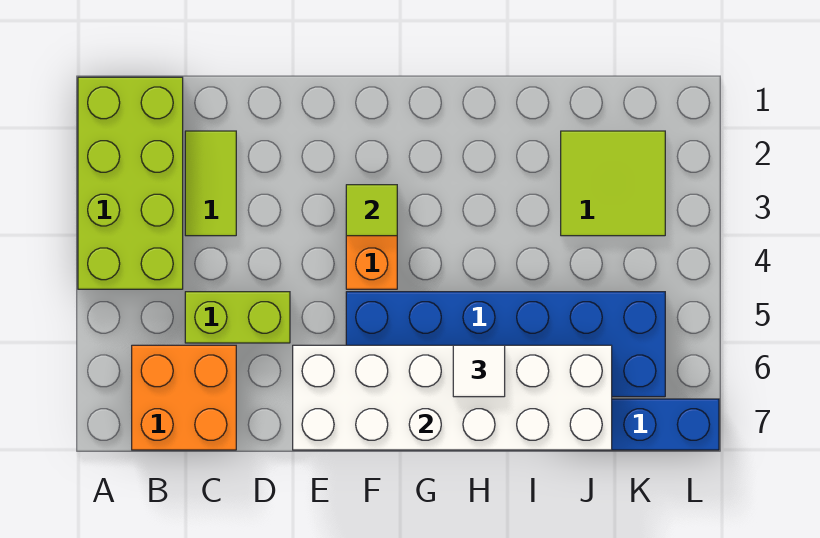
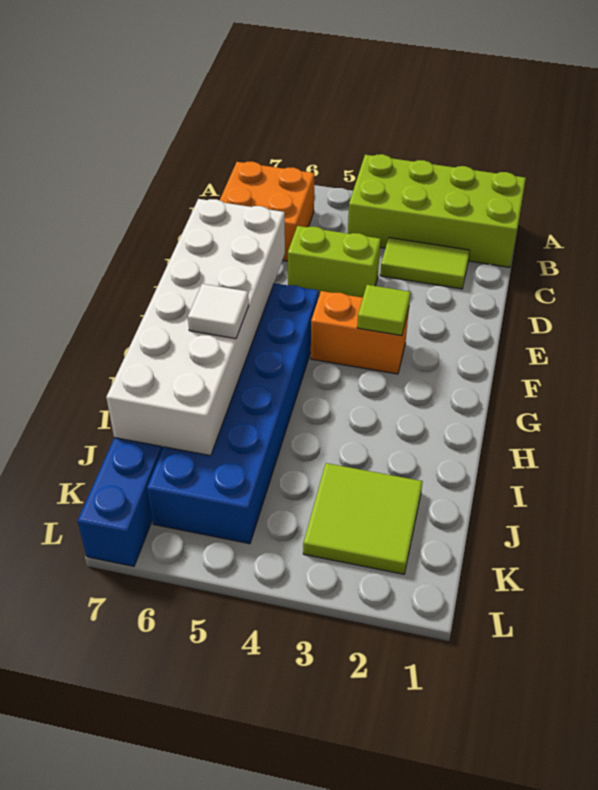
lime 1x2 brick [185,292,290,343] -> lime 1x2 brick turned to [288,226,381,298]

